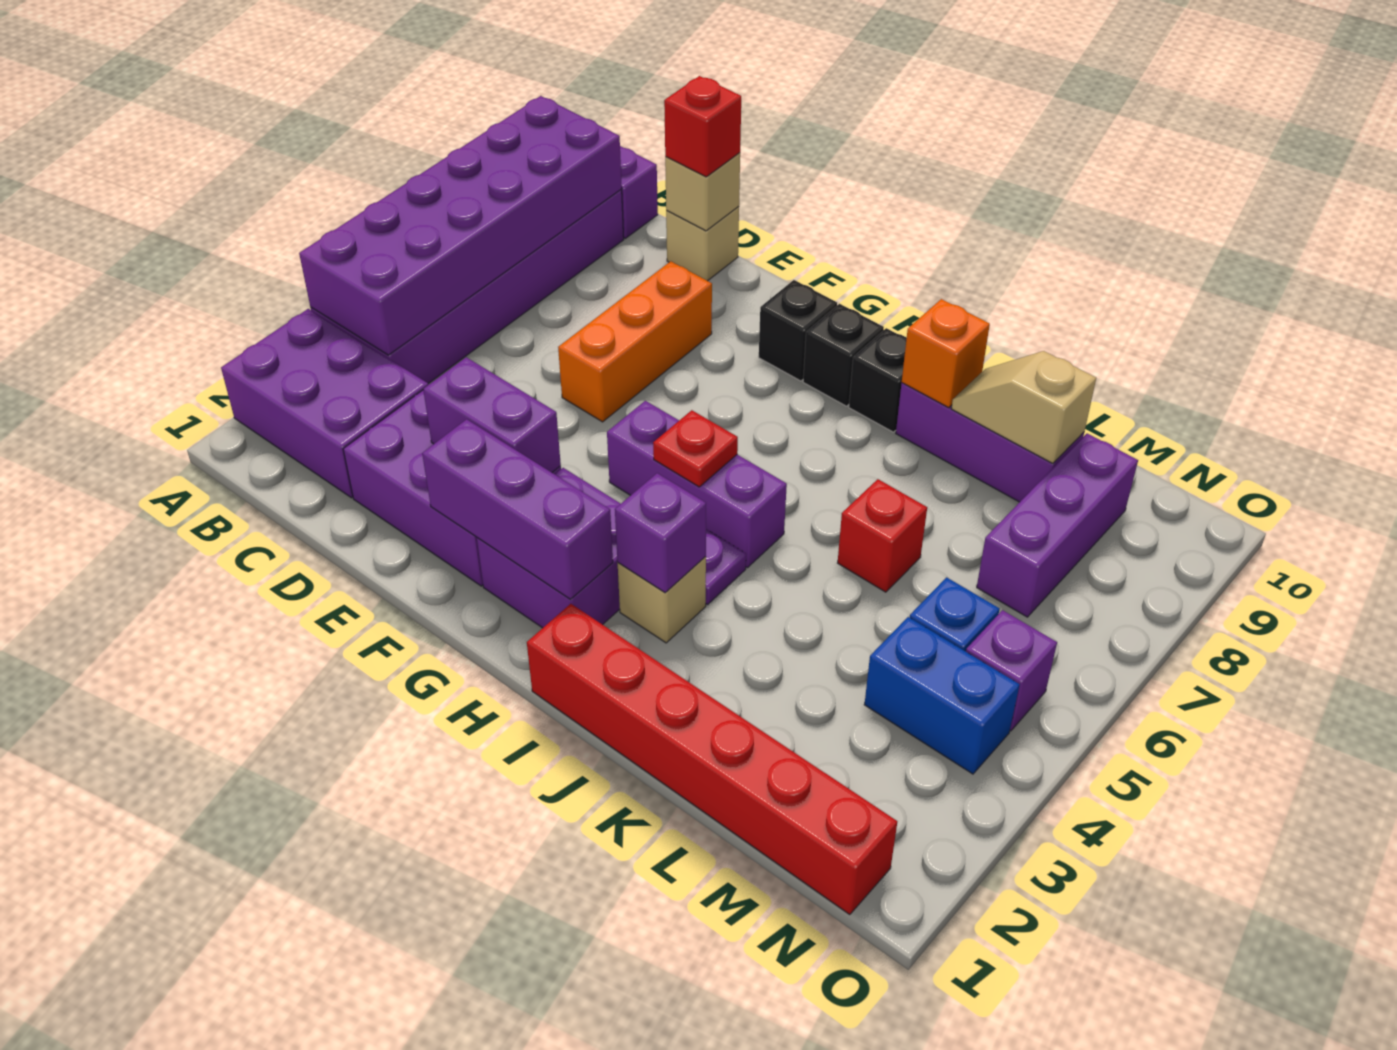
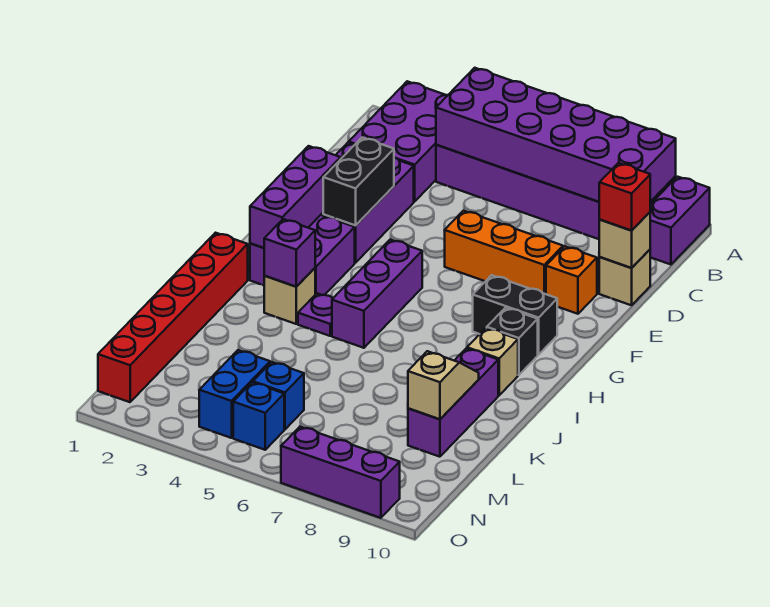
purple 1x2 brick [423,357,561,472] -> black 1x2 brick [323,137,394,226]
black 1x1 brick [759,280,837,381] -> black 1x2 brick [473,275,557,355]
red 1x1 plate [653,410,738,487] -> none
black 1x1 brick [849,328,907,432] -> tan 1x1 brick [467,328,518,395]
orange 1x1 brick [902,299,990,408] -> orange 1x1 brick moved to [546,246,597,314]
red 1x1 brick [838,479,927,592] -> none
purple 1x3 brick [977,434,1138,617] -> purple 1x3 brick moved to [281,427,400,518]
purple 1x1 brick [966,610,1057,731] -> blue 1x1 brick [233,382,284,450]

